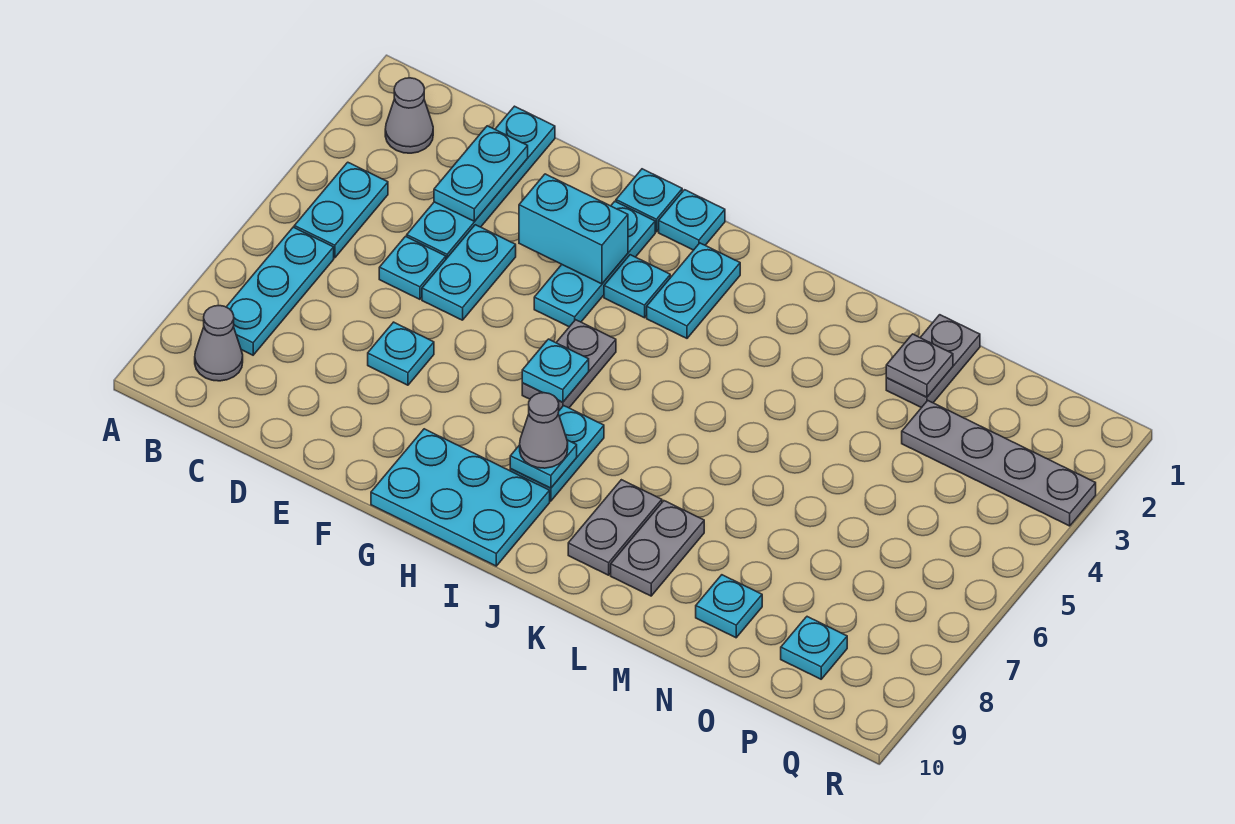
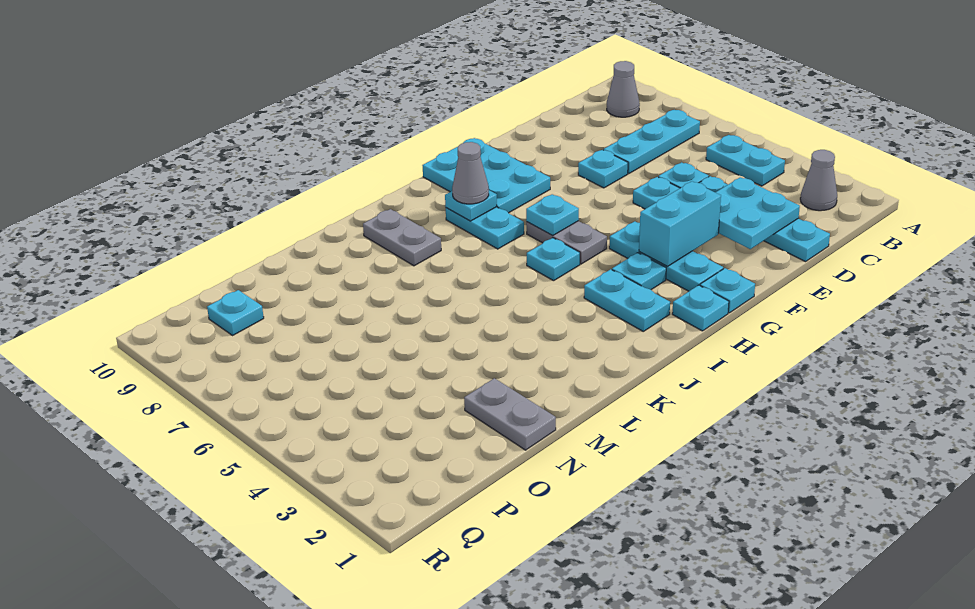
cyan 1x3 plate [227,227,334,355] -> cyan 1x3 plate turned to [603,110,700,174]
cyan 1x2 plate [434,126,528,221] -> cyan 2x2 plate [715,177,800,249]
cyan 2x3 plate [371,429,550,566] -> cyan 2x3 plate turned to [422,138,550,213]
grey 1x2 plate [611,501,704,596] -> none
grey 1x1 plate [886,334,953,397] -> none
cyan 1x1 plate [696,575,762,638] -> cyan 1x1 plate moved to [527,238,580,281]
grey 1x4 plate [902,401,1096,526] -> none

